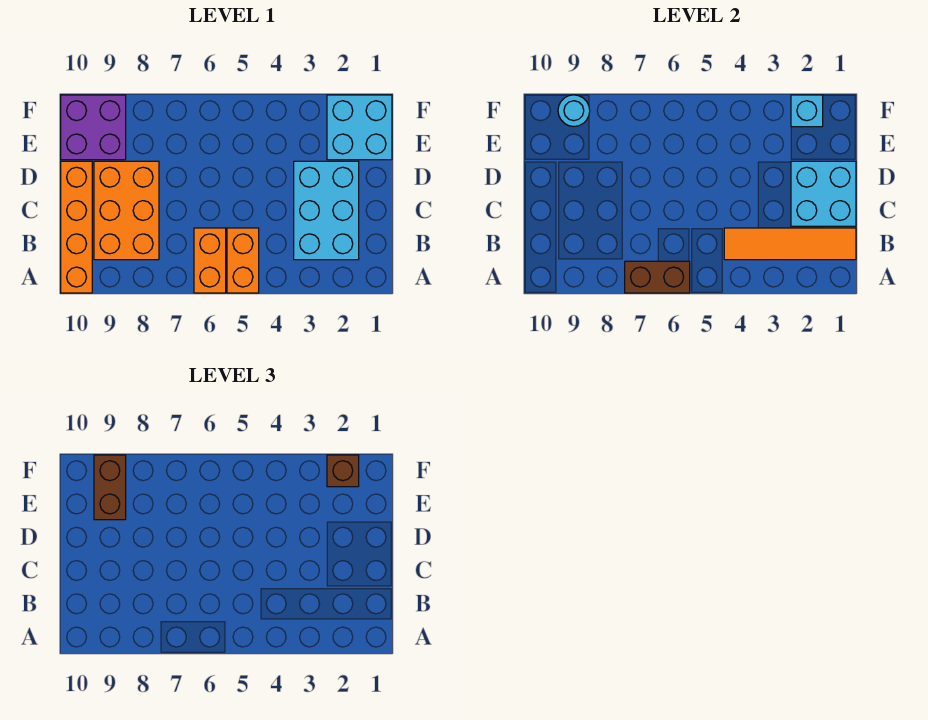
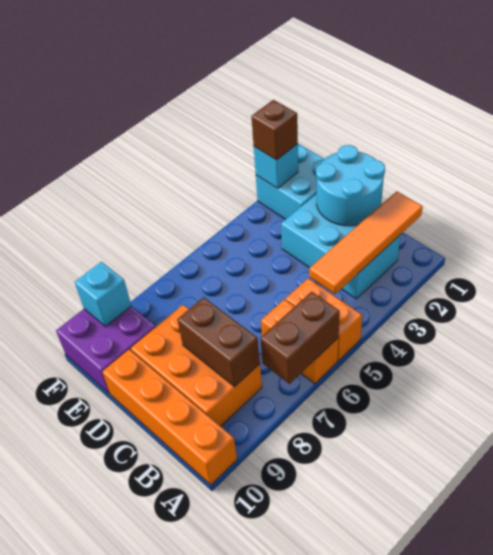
cyan 2x2 brick [791,161,856,226] -> cyan 2x2 round brick [316,145,385,226]
brown 1x2 brick [94,455,126,520] -> brown 1x2 brick moved to [177,297,260,387]
cyan 1x1 round brick [558,95,590,126] -> cyan 1x1 brick [75,262,131,327]

